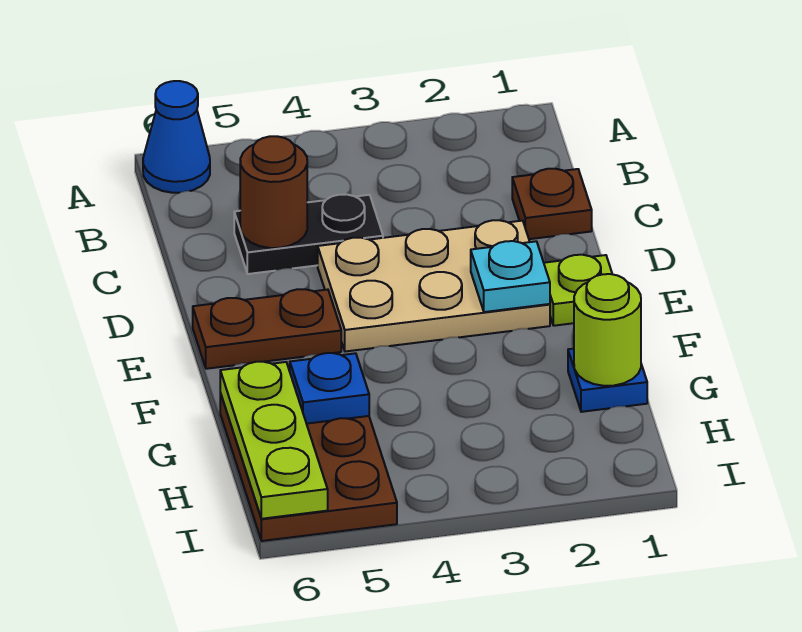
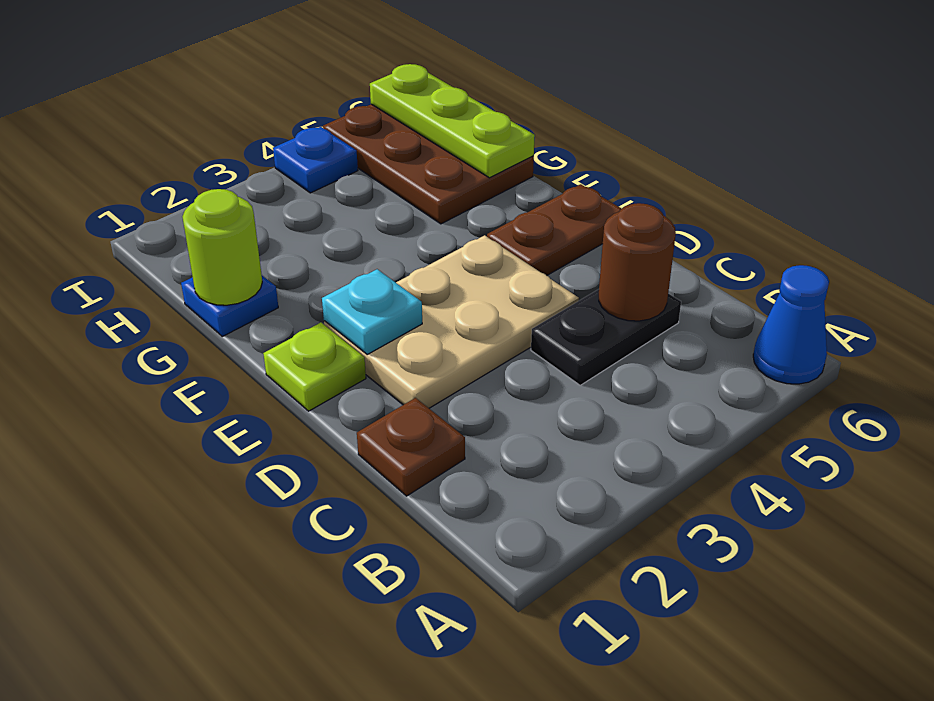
blue 1x1 plate [290,353,369,424] -> blue 1x1 plate moved to [273,127,358,193]

